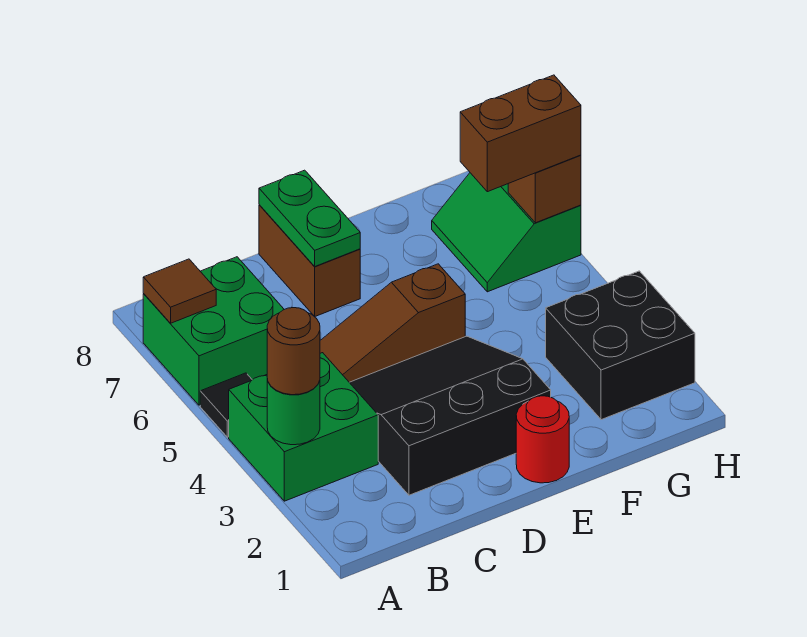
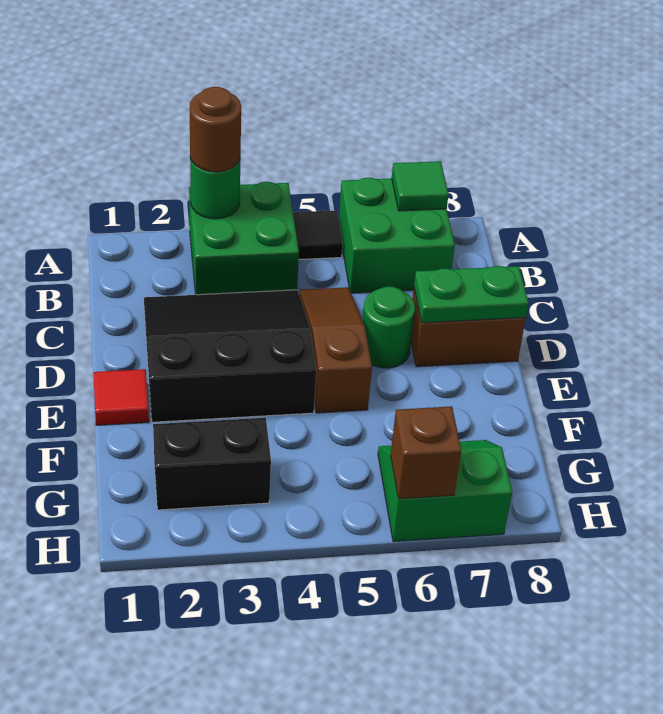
brown 1x1 tile [143,259,216,323] -> green 1x1 tile [392,161,449,211]
black 3x3 slope [349,336,551,495] -> black 3x3 slope turned to [144,290,316,422]
none -> green 1x1 round brick [363,286,415,368]
red 1x1 round brick [516,396,569,483] -> red 1x1 tile [94,369,149,425]
black 2x2 brick [546,271,695,420] -> black 1x2 brick [153,418,271,510]
brown 1x2 brick [460,75,581,192] -> none

